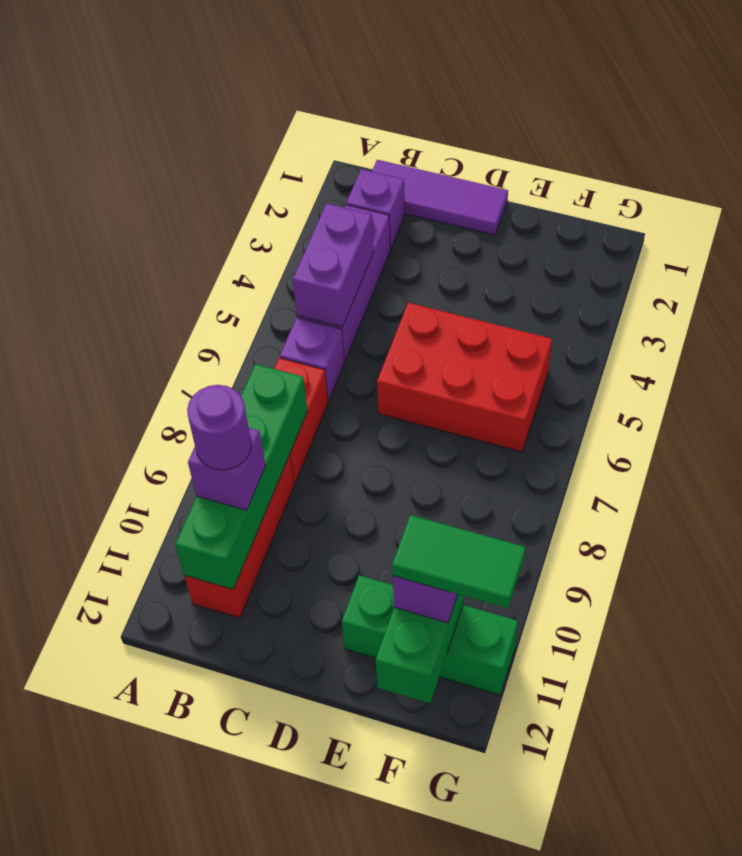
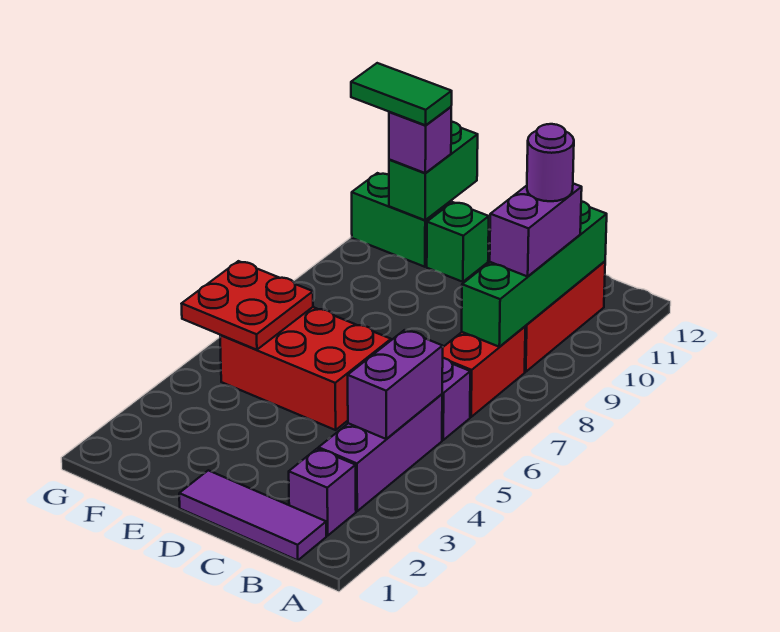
purple 1x1 brick [188,428,266,510] -> purple 1x2 brick [490,184,582,277]
none -> red 2x2 plate [182,261,313,350]

